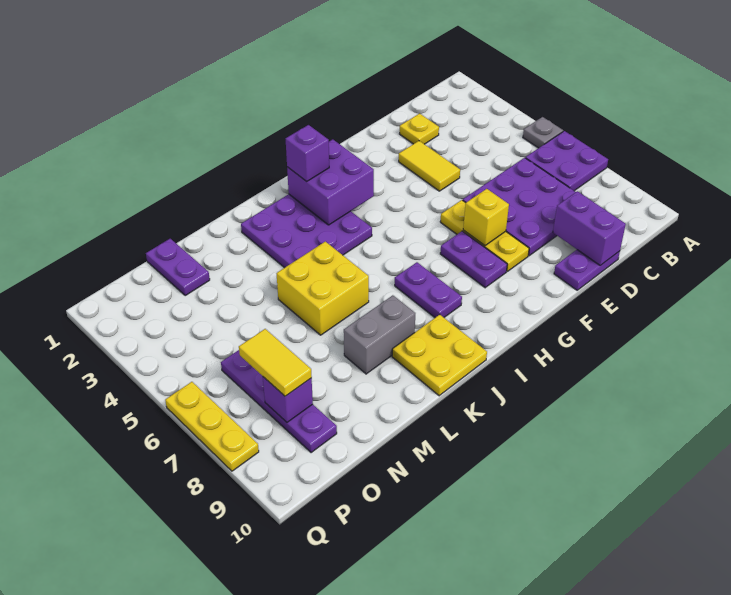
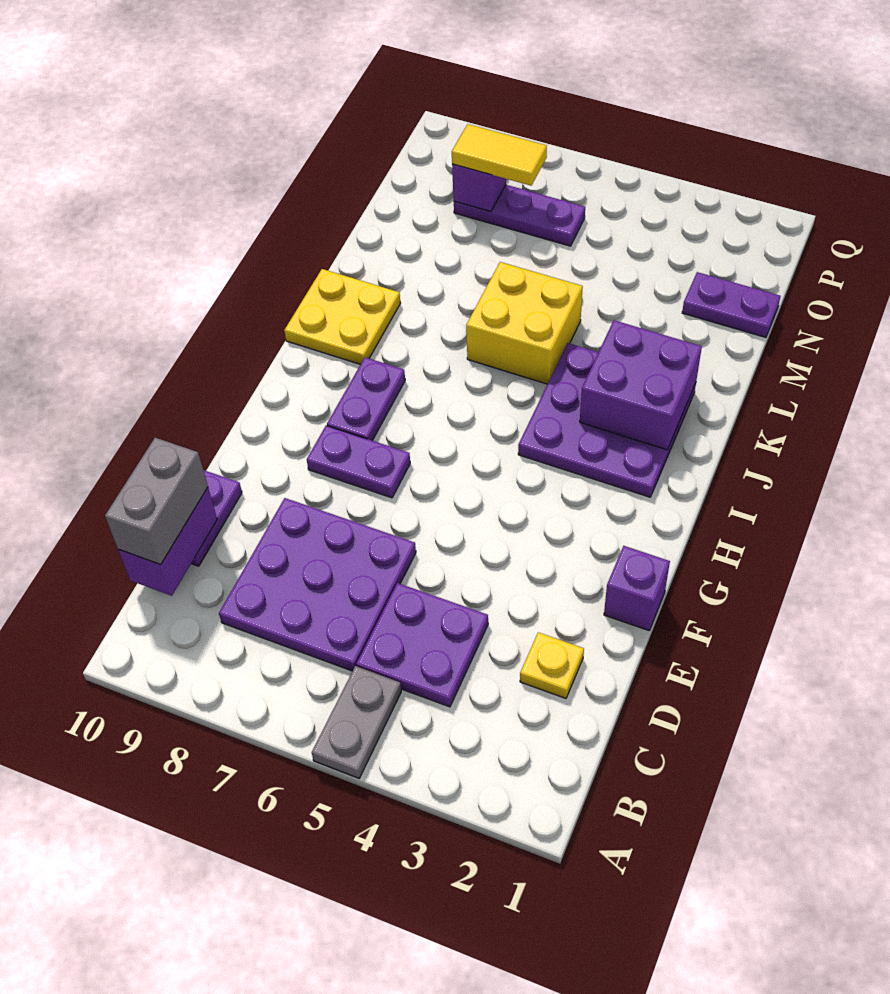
grey 1x1 plate [523,117,563,148] -> grey 1x2 plate [312,666,401,778]
purple 2x2 plate [526,131,608,191] -> purple 2x2 plate moved to [356,583,488,707]
purple 1x2 brick [553,191,626,265] -> purple 1x2 brick turned to [118,488,217,596]
yellow 1x2 tile [399,141,460,191] -> none
yellow 1x3 plate [440,200,529,271] -> none
yellow 1x1 brick [463,189,509,246] -> none
purple 2x2 brick [287,139,374,225] -> purple 2x2 brick moved to [580,320,702,450]
purple 1x1 brick [286,125,329,181] -> purple 1x1 brick moved to [604,546,670,630]
purple 1x2 plate [395,262,462,318] -> purple 1x2 plate turned to [327,357,405,441]
grey 1x2 brick [344,295,415,374] -> grey 1x2 brick moved to [105,438,208,564]
purple 1x4 plate [221,350,337,453] -> purple 1x3 plate [454,185,585,246]
yellow 1x3 plate [165,382,259,471] -> none

